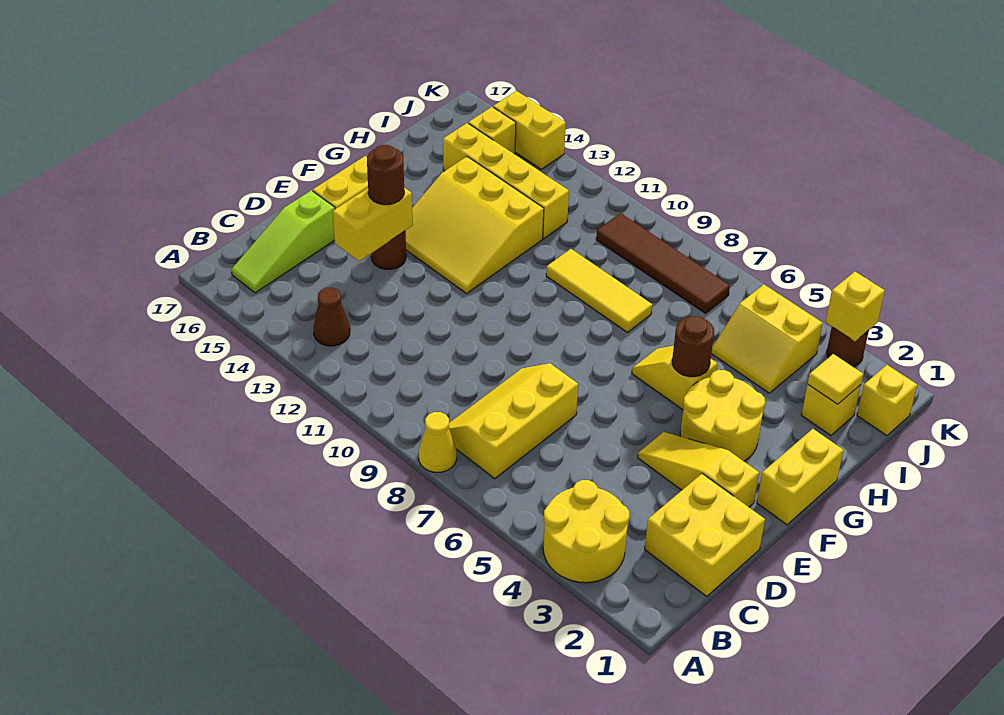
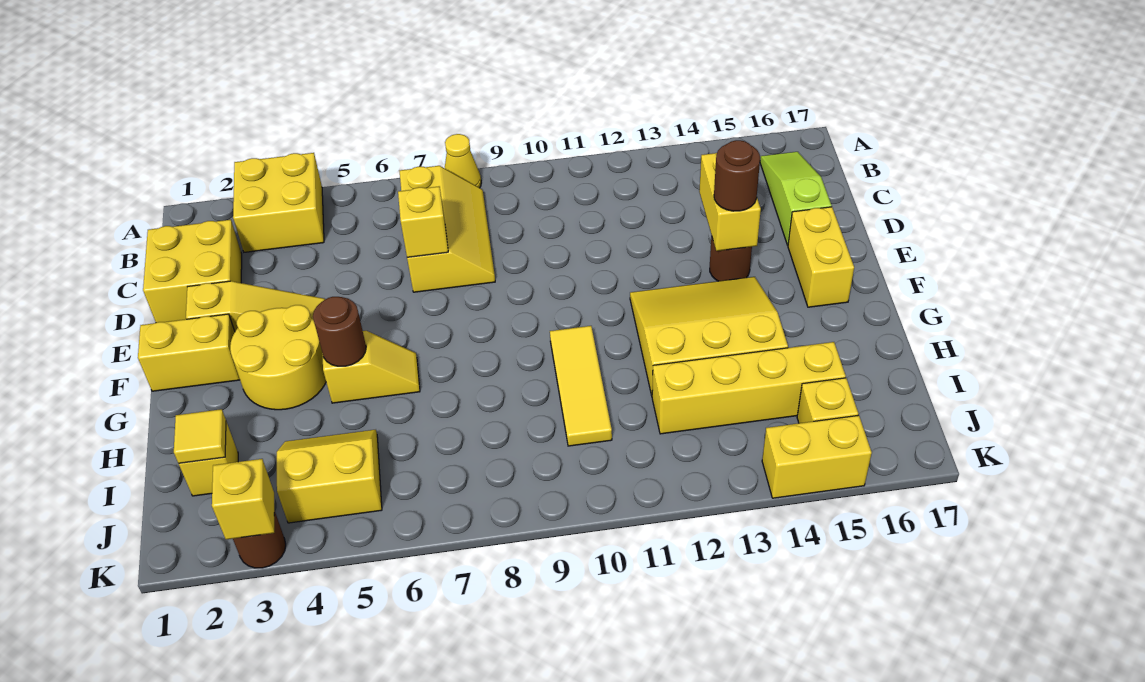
yellow 2x2 round brick [543,480,630,583] -> yellow 2x2 brick [233,153,324,252]
brown 1x1 cone [313,288,350,346] -> none
yellow 1x2 brick [757,429,844,525] -> yellow 1x2 brick turned to [138,314,240,391]
yellow 1x3 tile [546,249,652,332] -> yellow 1x3 tile turned to [550,326,612,446]
yellow 1x1 brick [857,365,917,436] -> yellow 1x1 brick moved to [398,187,448,257]
brown 1x4 tile [596,213,730,313] -> none

